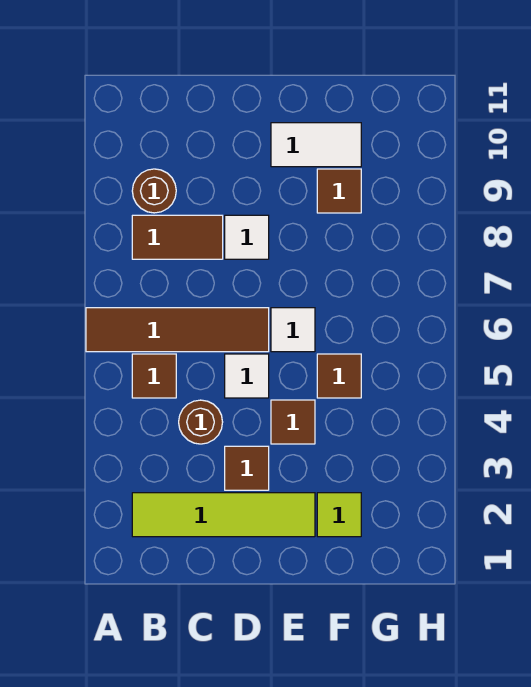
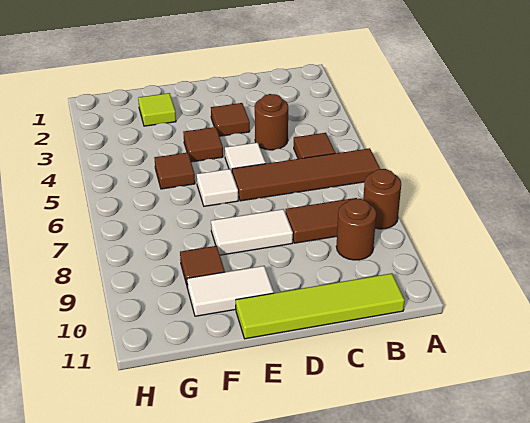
none -> brown 1x1 round brick [363,169,401,229]
lime 1x4 tile [132,493,315,537] -> lime 1x4 tile moved to [236,273,405,339]
white 1x1 tile [225,215,269,259] -> white 1x2 tile [211,209,293,255]

